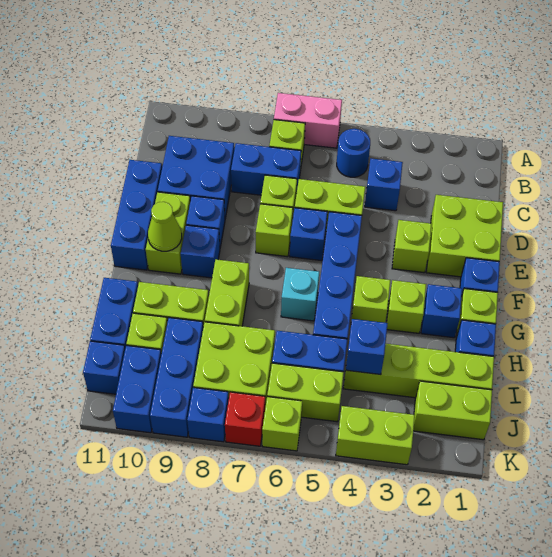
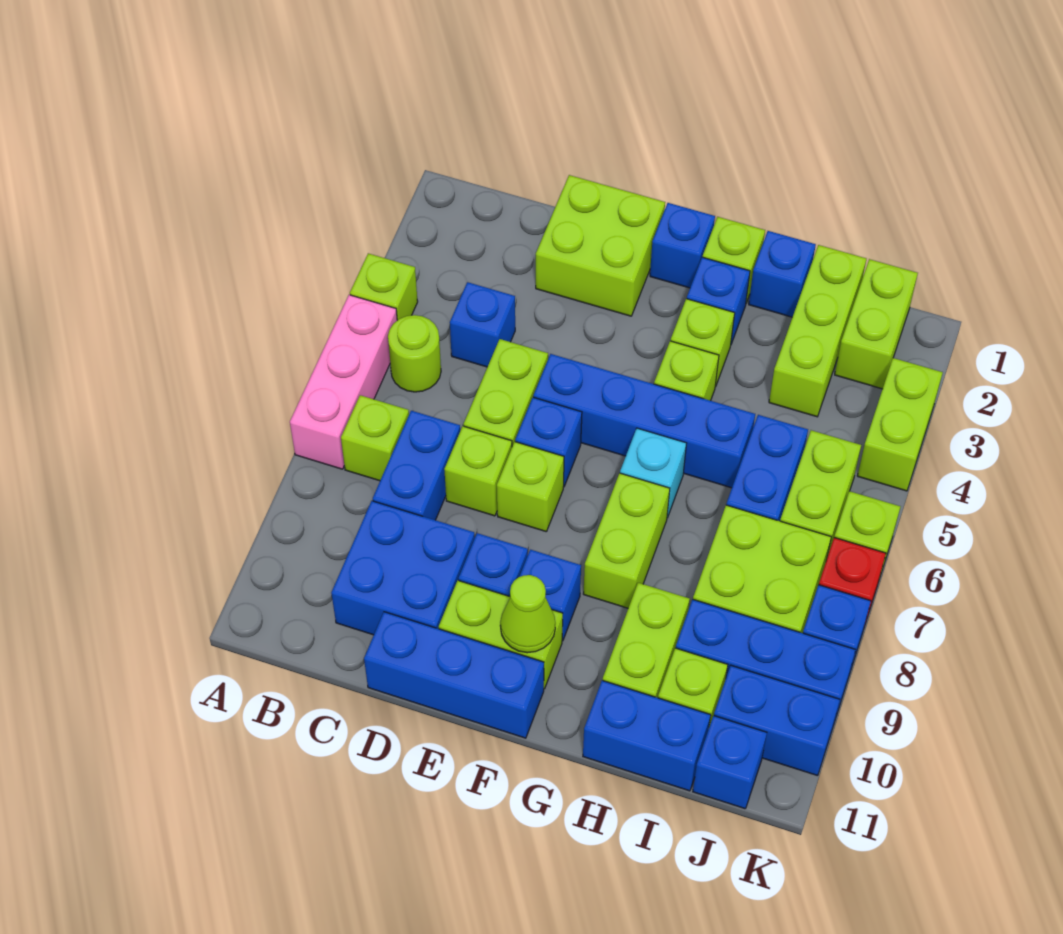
pink 1x2 brick [274,93,342,148] -> pink 1x3 brick [290,295,397,469]
blue 1x1 round brick [337,129,370,177] -> lime 1x1 round brick [388,315,441,392]
lime 1x1 brick [392,220,431,273] -> lime 1x1 brick moved to [350,253,418,320]
lime 1x2 brick [205,259,249,326] -> lime 1x2 brick turned to [583,473,670,608]
lime 1x4 brick [343,344,494,398] -> lime 1x3 brick [769,245,866,417]
blue 1x1 brick [346,319,388,375] -> none

